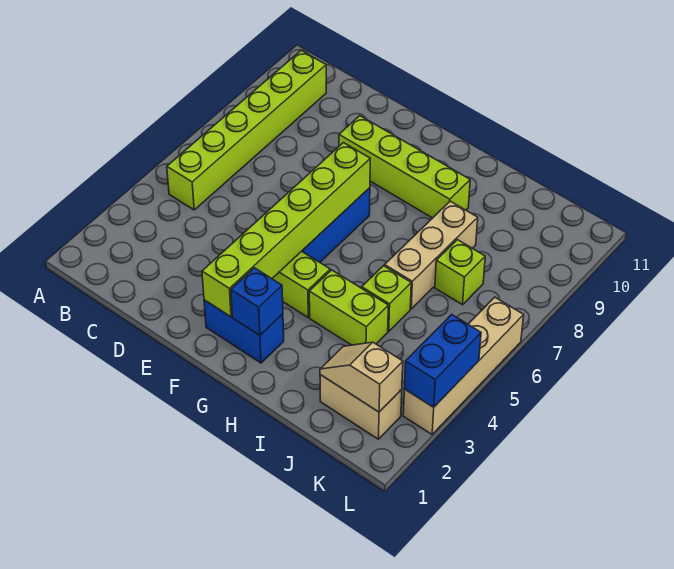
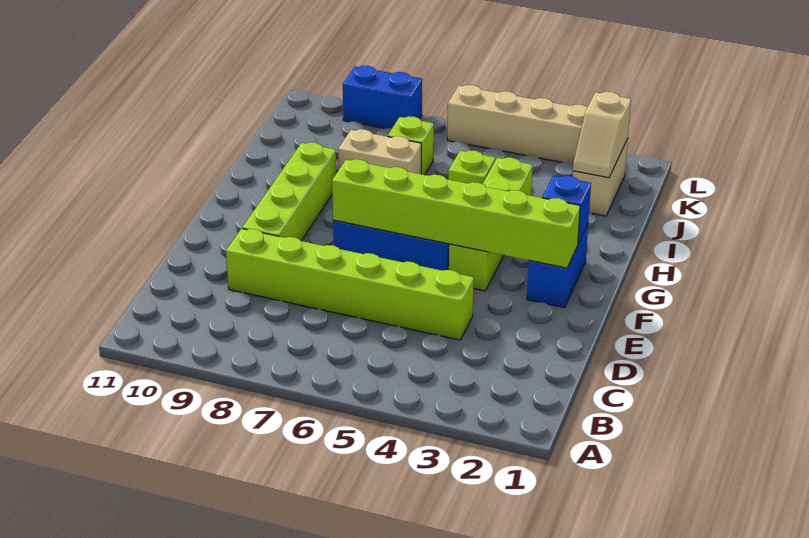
lime 1x6 brick [167,51,326,210] -> lime 1x6 brick moved to [226,229,474,340]
tan 1x3 brick [385,201,478,309] -> tan 1x2 brick [338,129,421,174]
blue 1x2 brick [404,314,481,407] -> blue 1x2 brick moved to [343,66,422,128]

